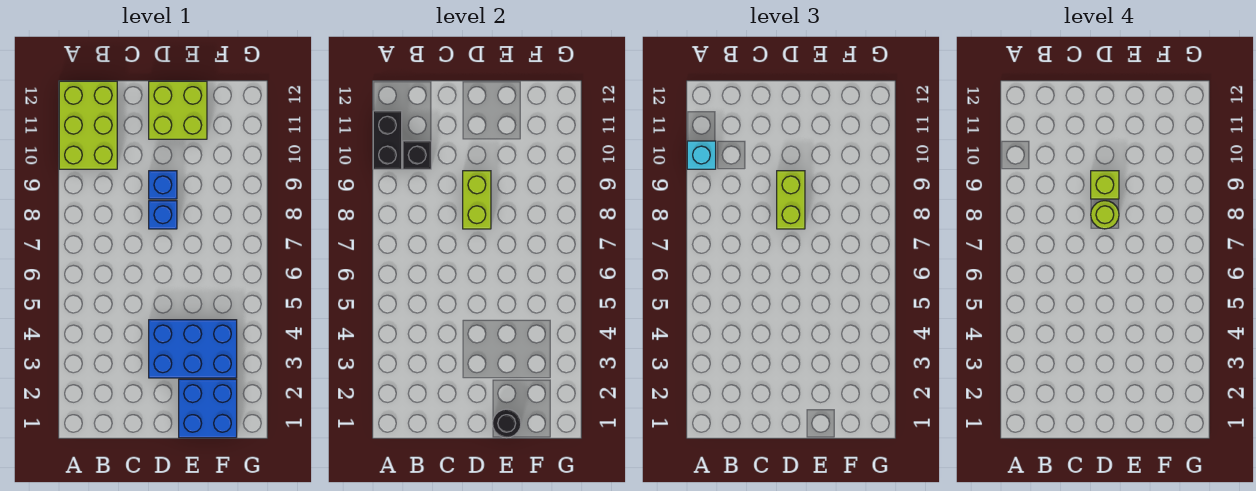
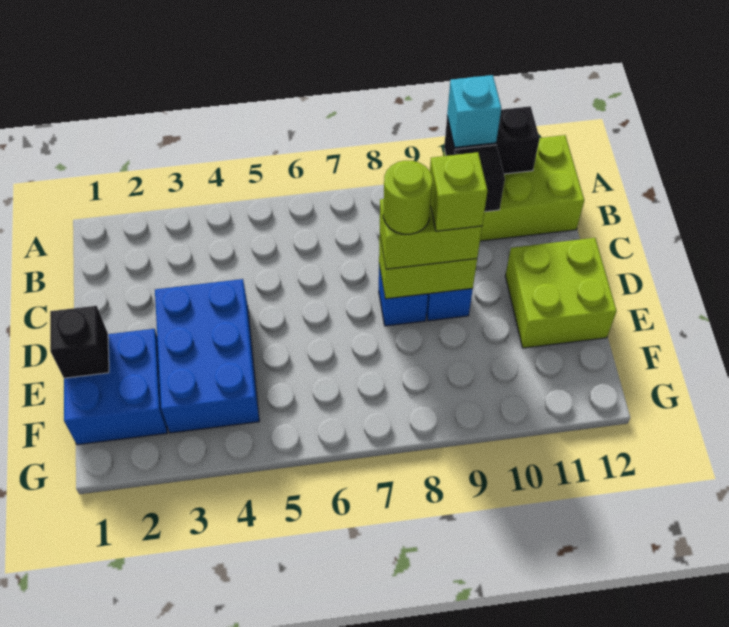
black 1x1 round brick [493,409,521,438] -> black 1x1 brick [50,306,109,378]

